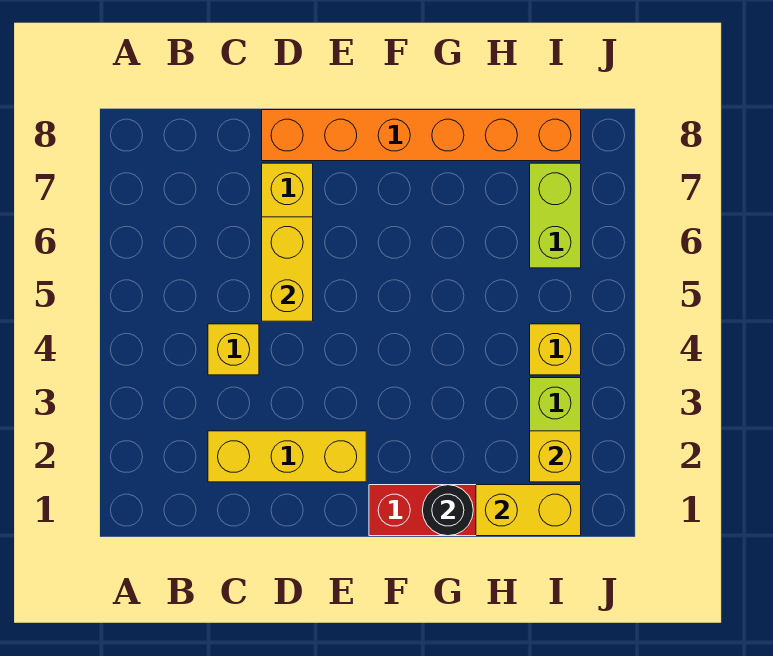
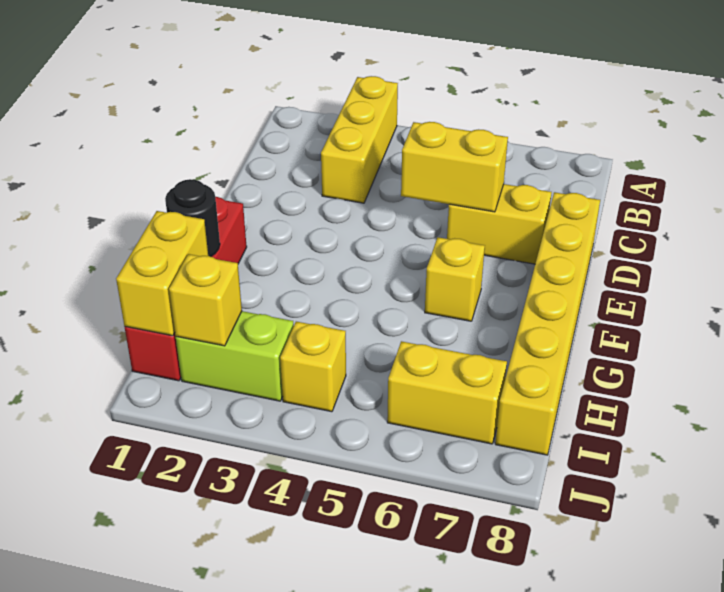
yellow 1x3 brick [208,431,366,482] -> yellow 1x3 brick moved to [321,76,398,203]
yellow 1x1 brick [208,324,259,375] -> yellow 1x1 brick moved to [425,237,485,321]
orange 1x6 brick [262,110,581,161] -> yellow 1x6 brick [495,192,600,455]
lime 1x2 brick [530,163,581,268] -> yellow 1x2 brick [387,341,507,444]

